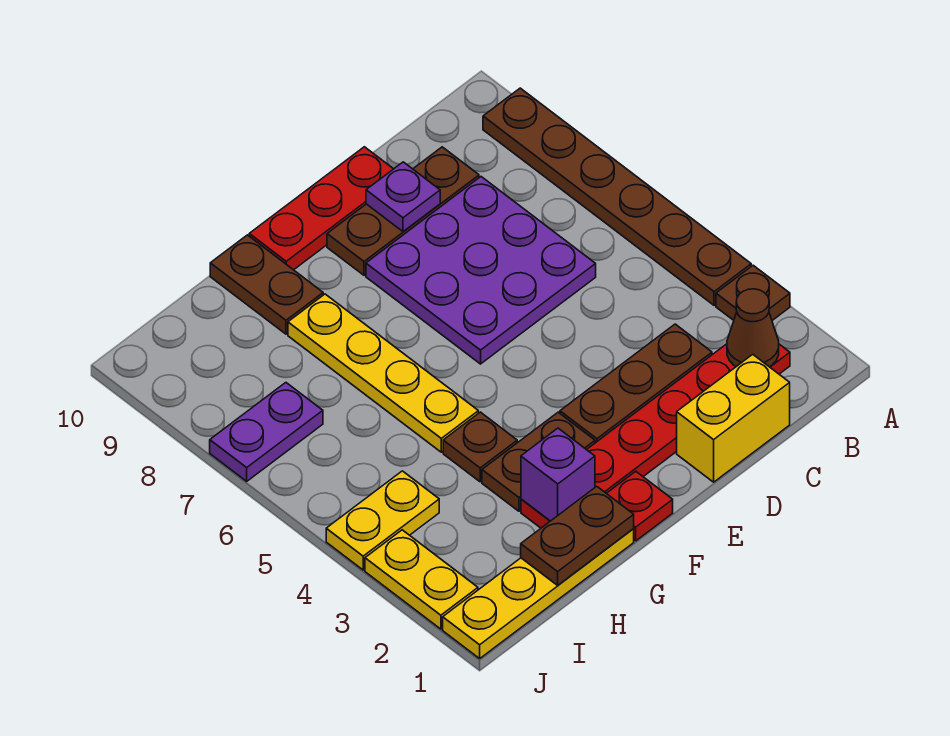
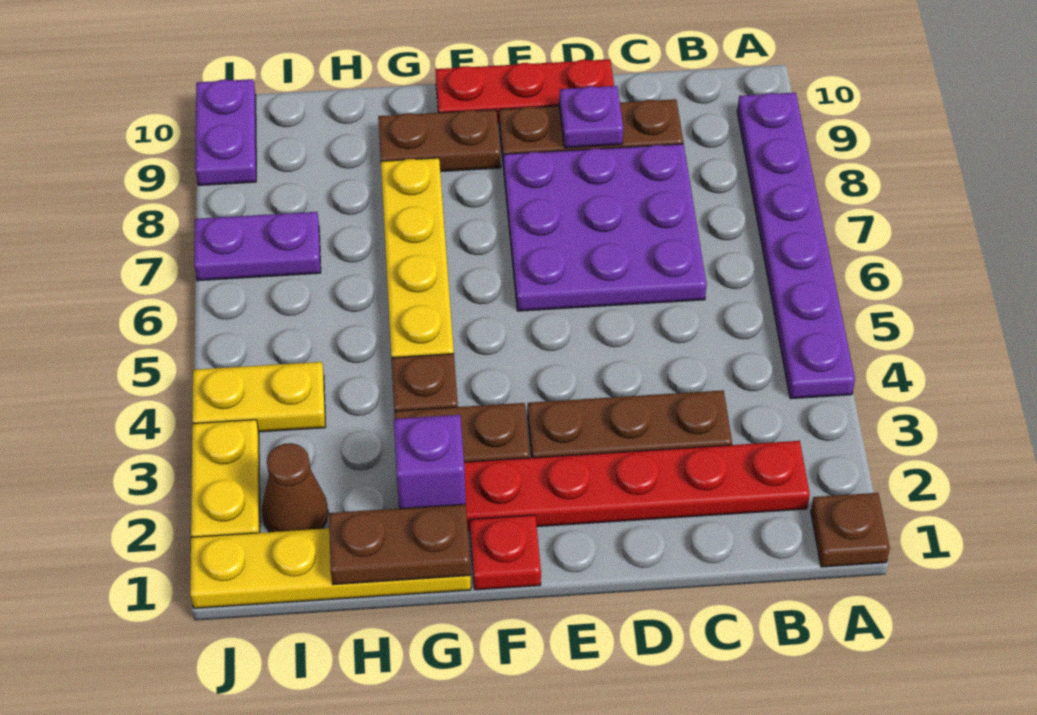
brown 1x1 plate [716,265,790,320] -> brown 1x1 plate moved to [811,493,890,567]
brown 1x6 plate [483,88,751,305] -> purple 1x6 plate [737,93,855,399]
brown 1x1 cone [727,289,779,367] -> brown 1x1 cone moved to [262,443,328,532]
yellow 1x2 brick [677,354,790,482] -> none
brown 1x2 plate [210,235,323,334] -> brown 1x2 plate turned to [378,109,501,172]
none -> purple 1x2 plate [195,79,256,185]

